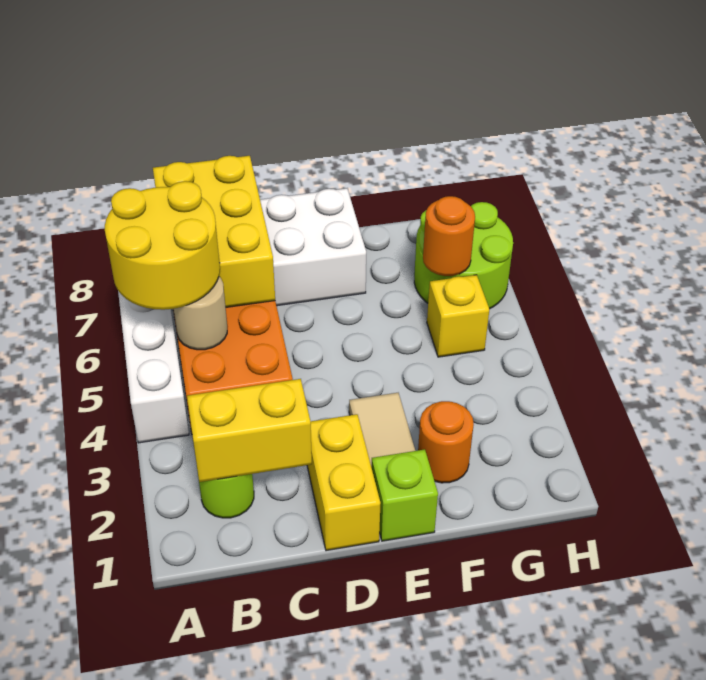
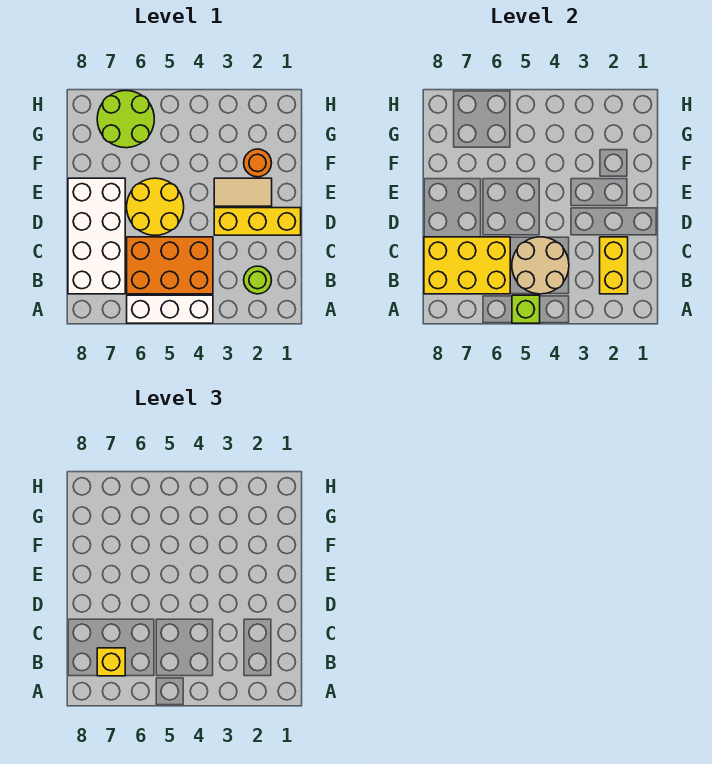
yellow 2x2 round brick [105,181,220,310] -> yellow 2x2 round brick moved to [127,178,184,235]
tan 1x1 round brick [173,277,227,350] -> tan 2x2 round brick [512,237,569,294]
yellow 1x2 brick [307,414,381,551] -> yellow 1x3 brick [214,208,301,235]
lime 1x1 brick [371,449,438,541] -> lime 1x1 brick moved to [512,295,540,323]
yellow 1x1 brick [427,275,489,357] -> yellow 1x1 brick moved to [97,648,125,676]
orange 1x1 round brick [423,196,475,276] -> none

